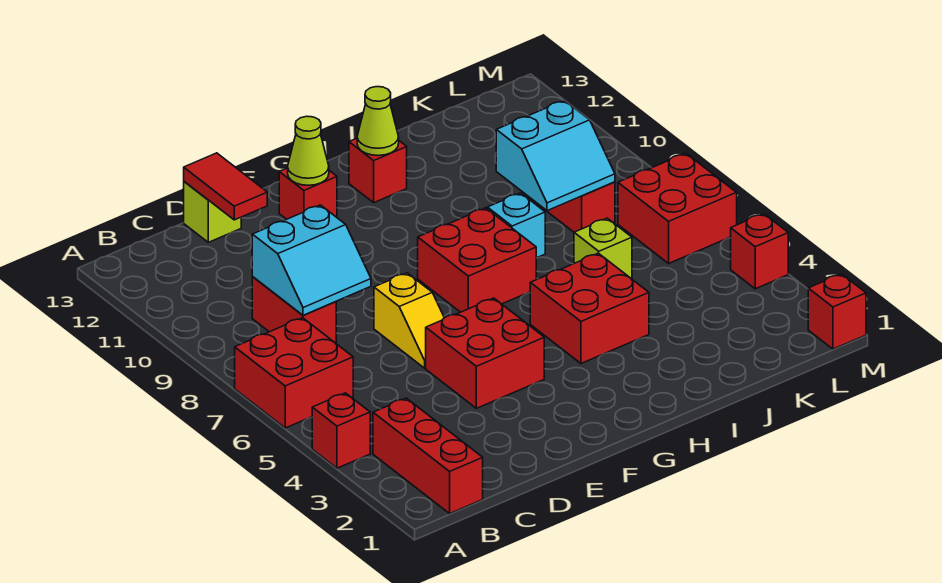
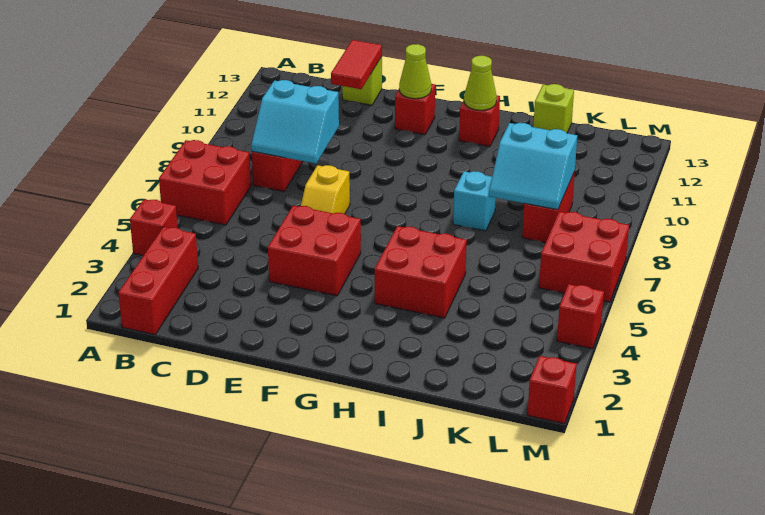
red 2x2 brick [418,208,536,312] -> none
lime 1x1 brick [574,218,632,279] -> lime 1x1 brick moved to [533,84,574,133]

